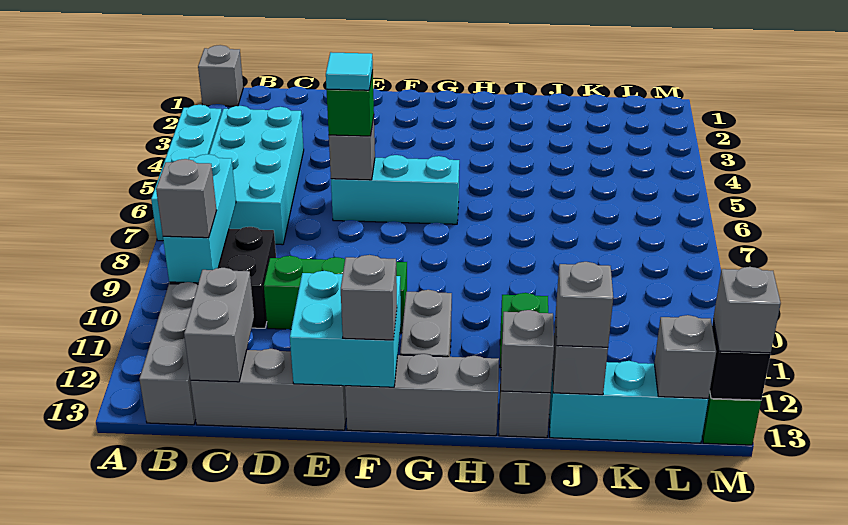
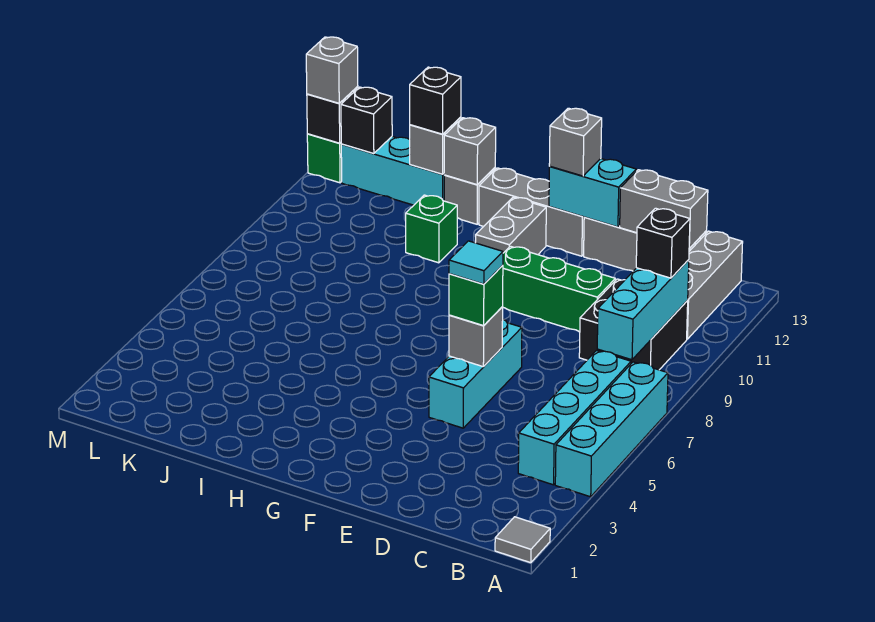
grey 1x1 brick [198,45,243,106] -> grey 1x1 tile [495,517,550,563]
cyan 2x4 brick [209,106,304,245] -> cyan 1x4 brick [518,351,631,485]
grey 1x1 brick [156,159,217,238] -> black 1x1 brick [636,208,690,278]
grey 1x2 brick [184,268,254,382] -> grey 1x2 brick turned to [620,170,708,248]
cyan 1x3 brick [331,155,459,224] -> cyan 1x3 brick turned to [429,319,522,428]
cyan 2x2 brick [290,271,401,387] -> cyan 1x2 brick [549,159,636,227]
grey 1x1 brick [556,262,613,347] -> black 1x1 brick [410,67,461,134]
grey 1x1 brick [654,315,716,398] -> black 1x1 brick [341,87,392,154]

